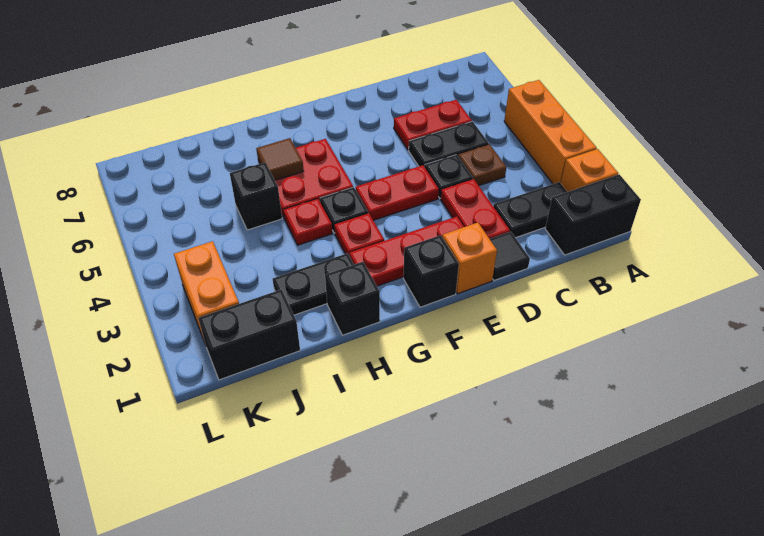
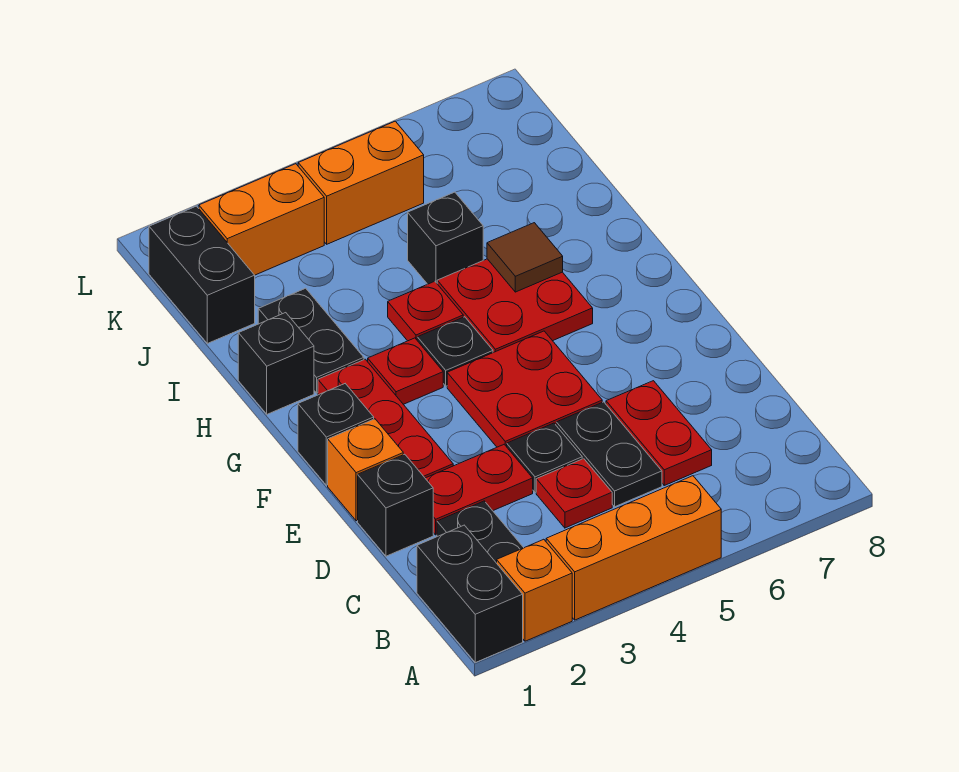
brown 1x1 plate [458,144,506,185] -> red 1x1 plate [536,459,612,528]
black 1x1 tile [490,232,530,281] -> black 1x1 brick [358,454,433,556]
red 1x2 plate [356,165,439,220] -> red 2x2 plate [447,331,602,447]
none -> orange 1x2 brick [298,121,424,244]

